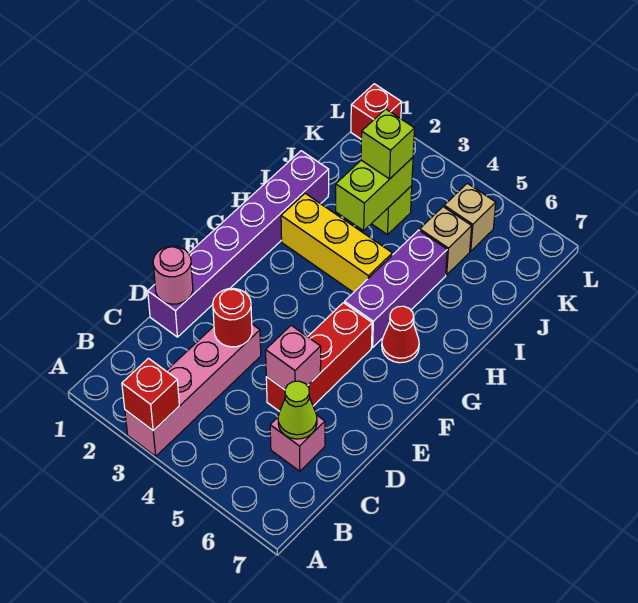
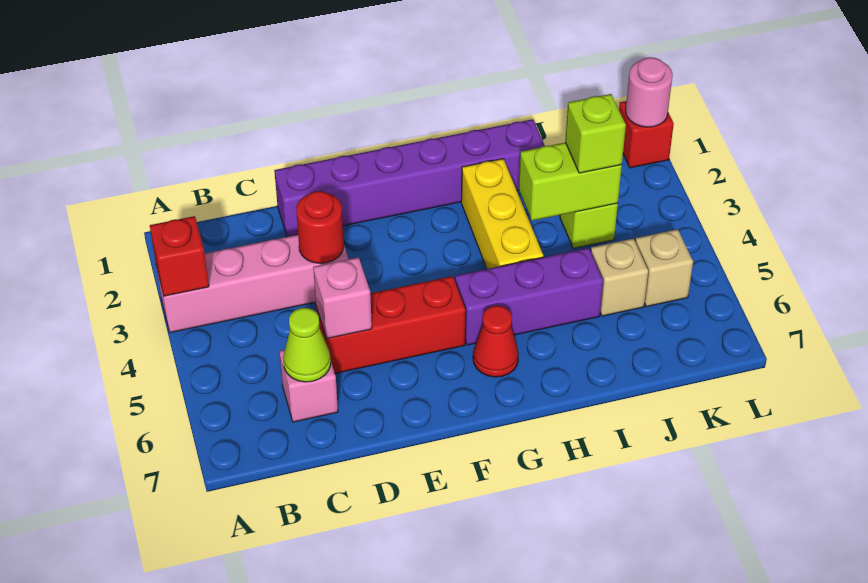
pink 1x1 round brick [153,246,193,304] -> pink 1x1 round brick moved to [626,57,673,127]

